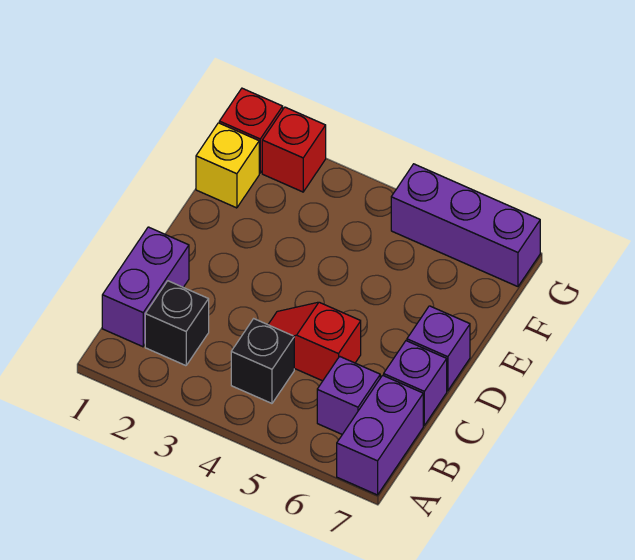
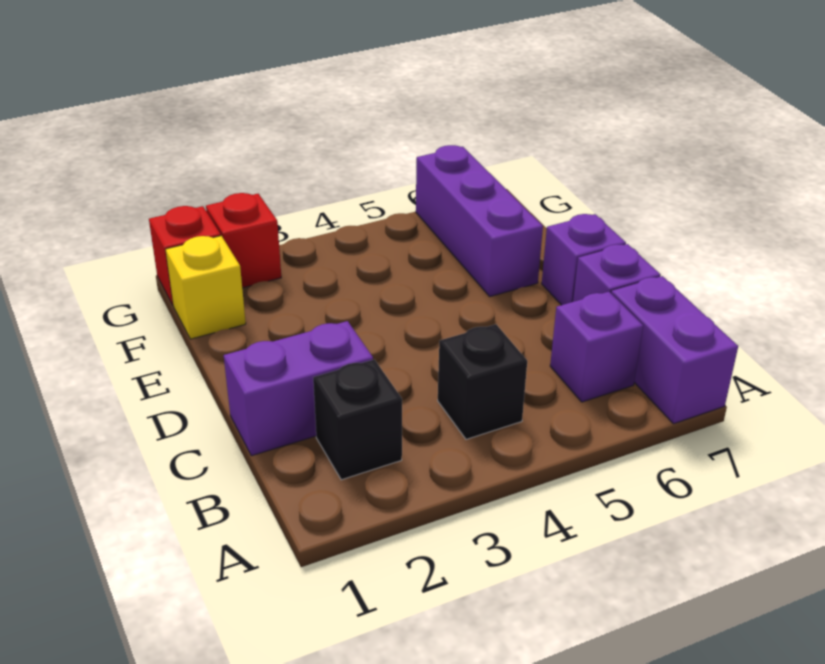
purple 1x2 brick [102,227,189,347] -> purple 1x2 brick turned to [224,321,373,456]
red 1x2 slope [268,302,361,381] -> none
purple 1x3 brick [391,164,540,287] -> purple 1x3 brick turned to [416,145,543,296]

